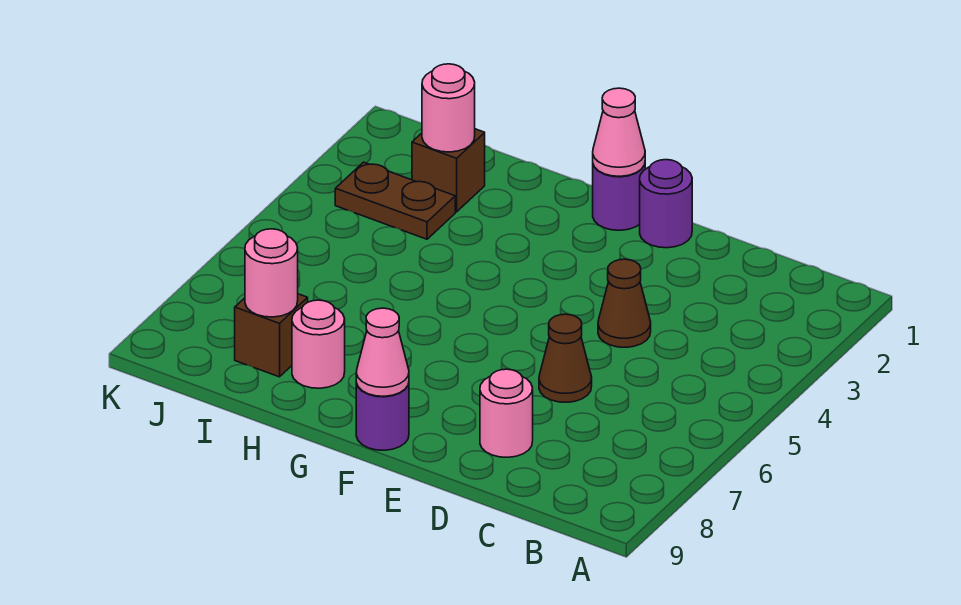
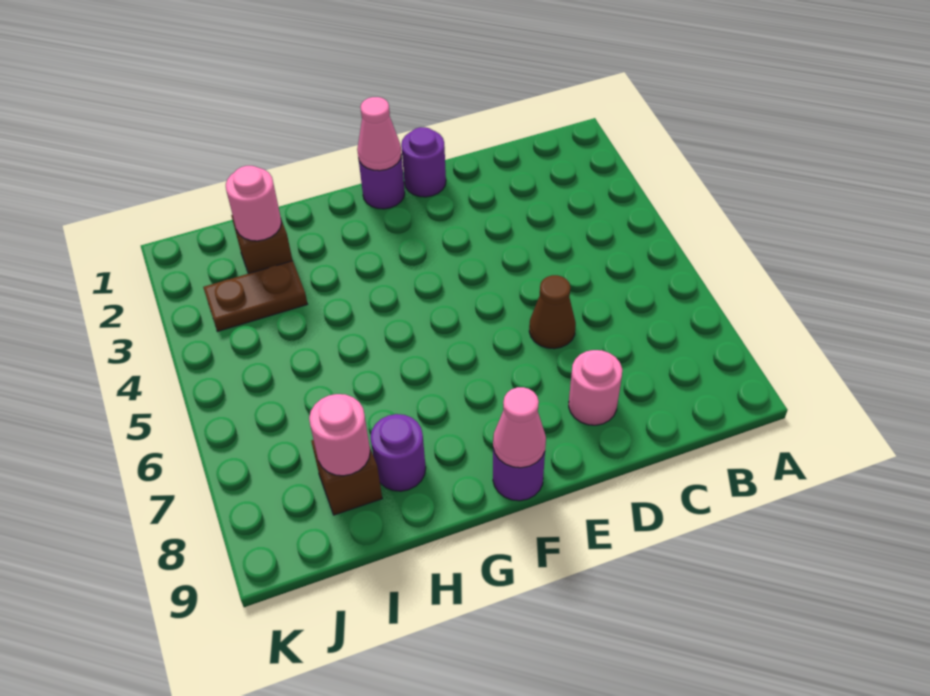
brown 1x1 cone [598,259,651,347] -> none
pink 1x1 round brick [292,300,345,388] -> purple 1x1 round brick [370,414,426,491]

